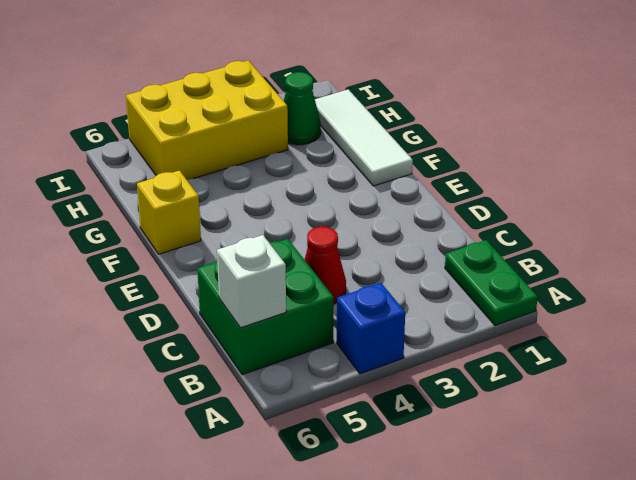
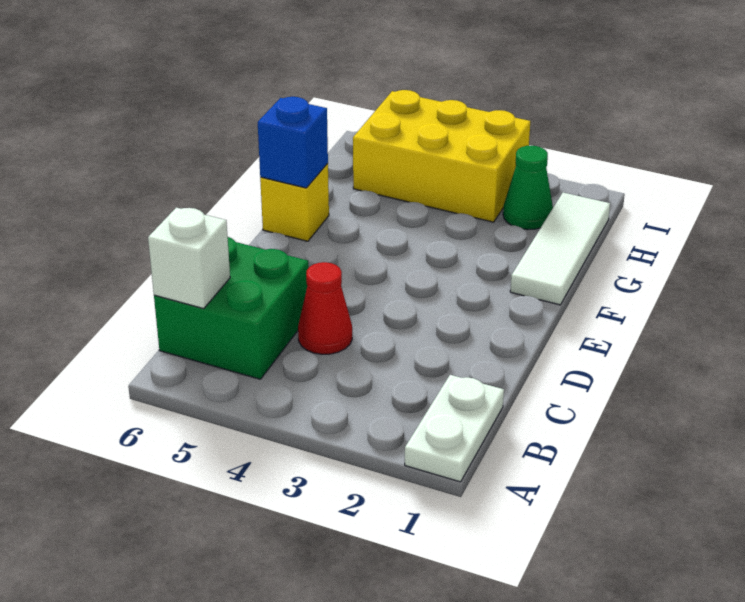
green 1x2 plate [445,240,538,325] -> white 1x2 plate [405,375,504,482]
blue 1x1 brick [337,283,405,374] -> blue 1x1 brick moved to [258,97,328,188]

